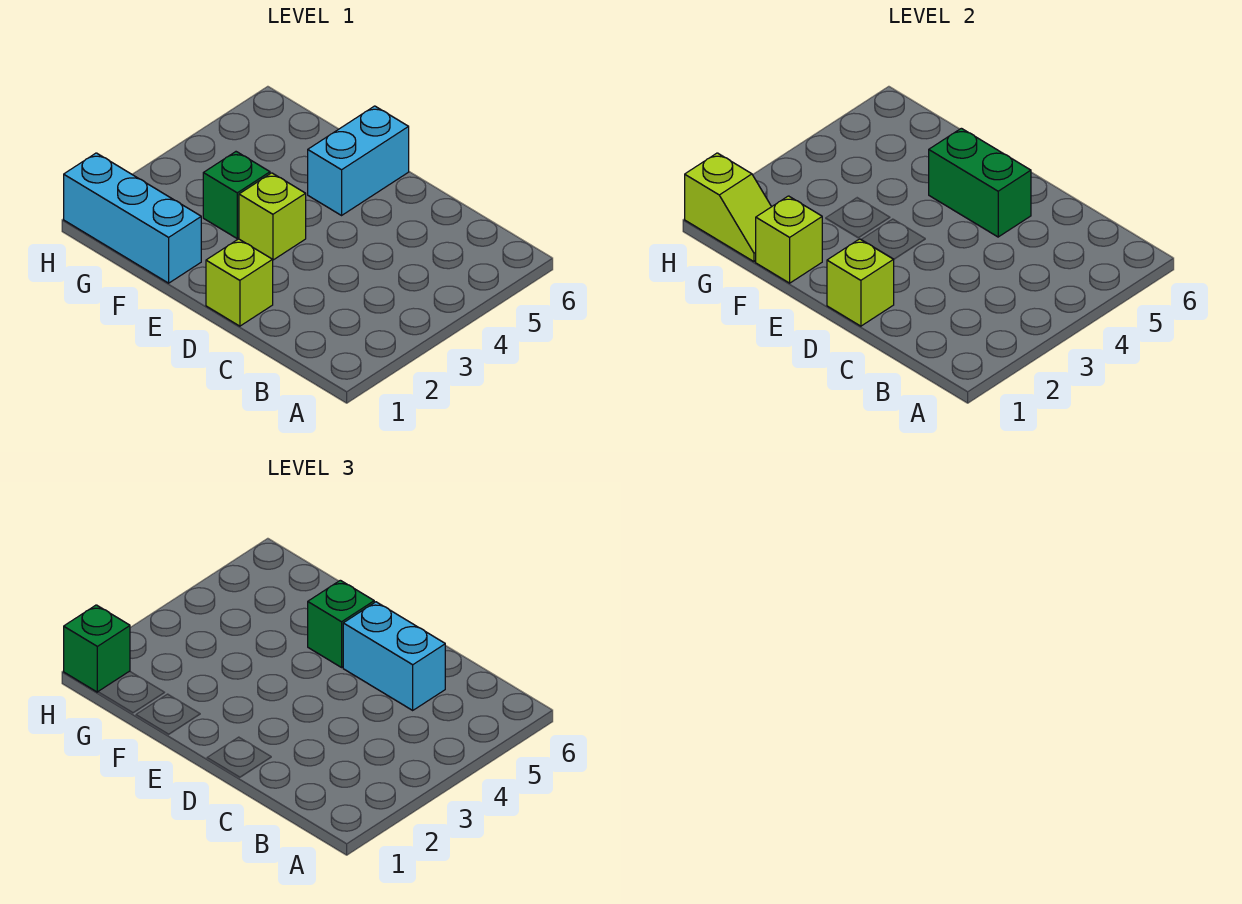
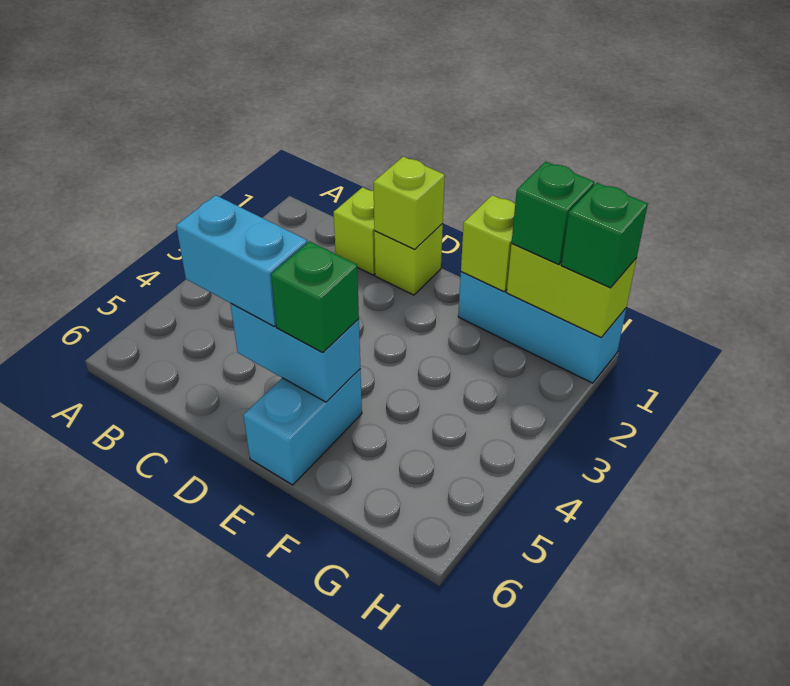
green 1x2 brick [929,128,1031,237] -> cyan 1x2 brick [231,304,360,402]
lime 1x1 brick [239,173,306,260] -> lime 1x1 brick moved to [334,187,375,275]
green 1x1 brick [203,152,270,238] -> green 1x1 brick moved to [512,162,594,265]
lime 1x2 slope [685,153,771,262] -> lime 1x2 brick [507,244,637,337]

